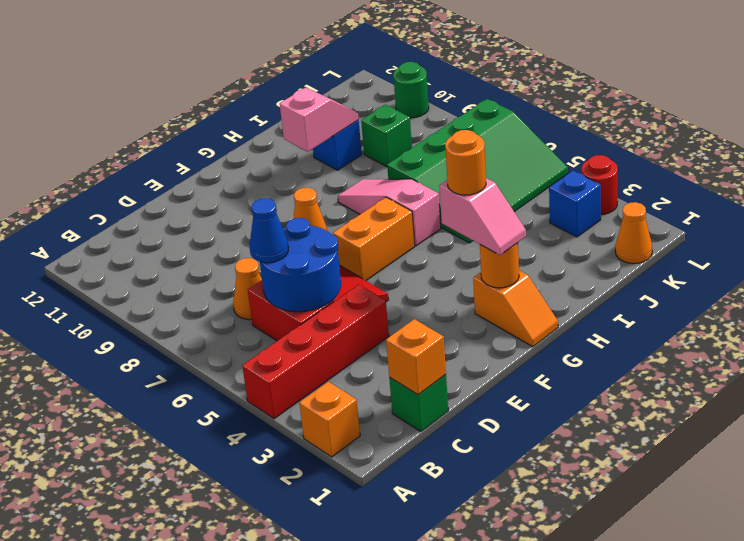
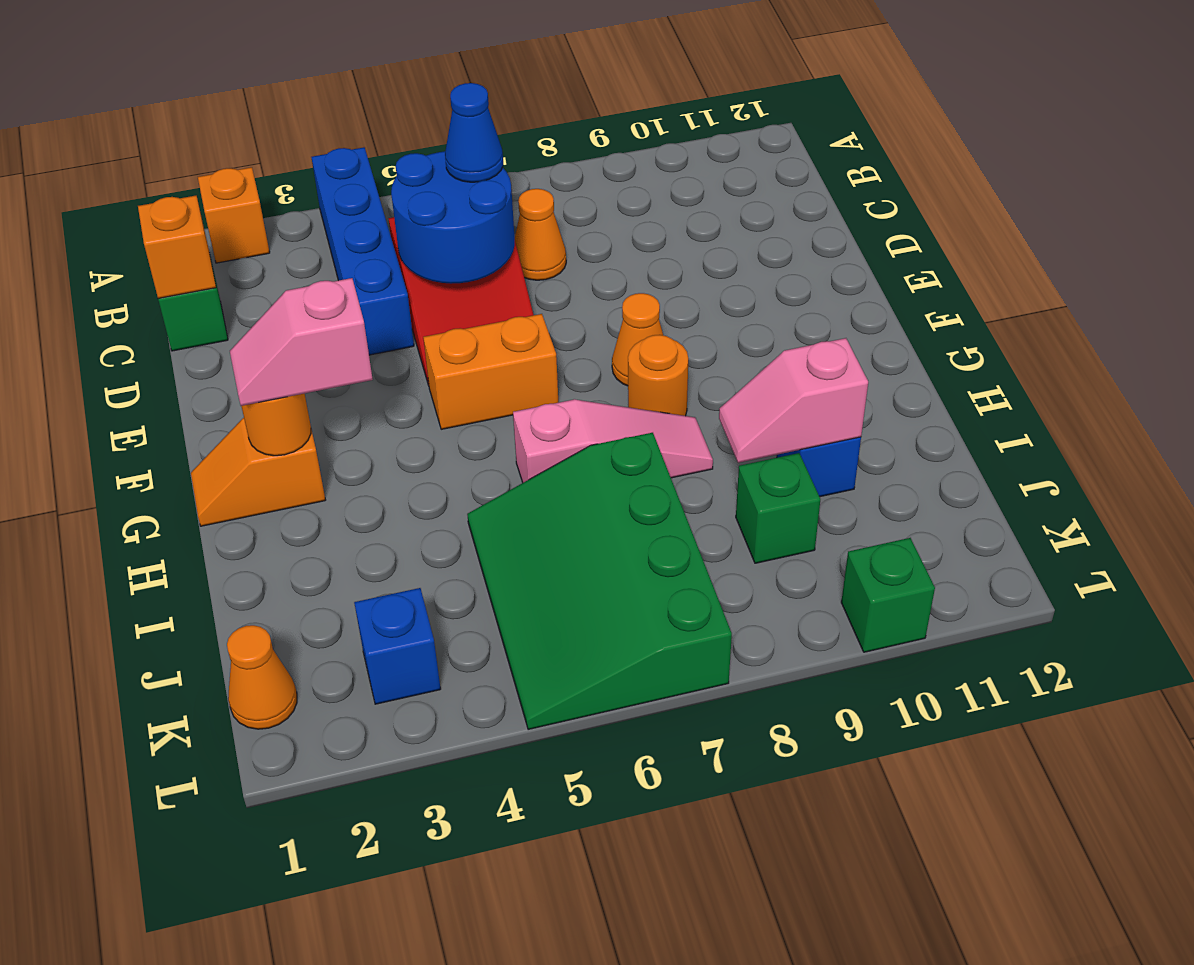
red 1x4 brick [242,285,389,419] -> blue 1x4 brick [311,147,414,355]
orange 1x2 brick [333,197,415,280] -> orange 1x2 brick turned to [423,314,558,429]
orange 1x1 round brick [445,130,486,195] -> orange 1x1 round brick moved to [628,335,688,416]
pink 1x2 slope [280,87,359,152] -> pink 1x2 slope turned to [719,338,868,463]
red 1x1 round brick [582,155,618,214] -> none
green 1x1 round brick [393,62,429,118] -> green 1x1 brick [841,538,935,652]

